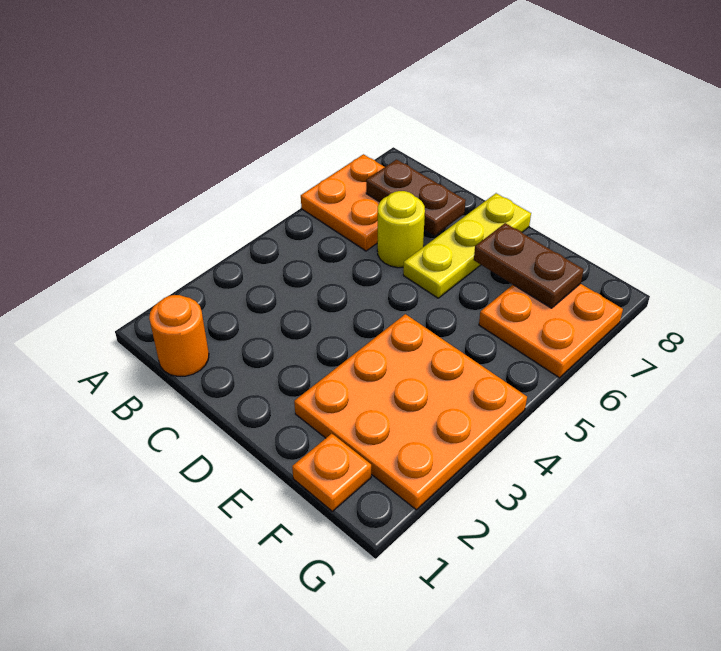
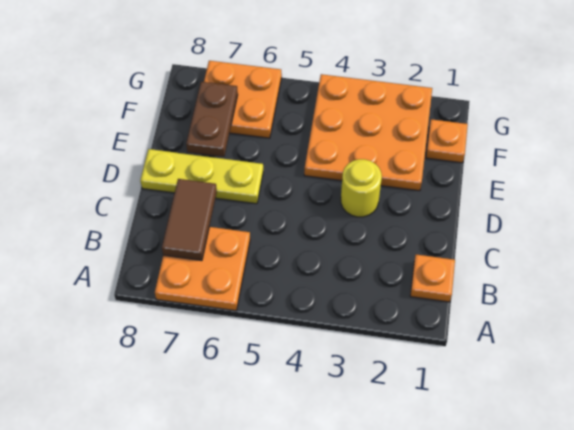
orange 1x1 round brick [149,295,209,376] -> orange 1x1 plate [410,255,455,302]
brown 1x2 plate [366,159,466,236] -> brown 1x2 tile [162,179,217,261]
yellow 1x1 round brick [377,191,425,268] -> yellow 1x1 round brick moved to [341,159,382,217]

